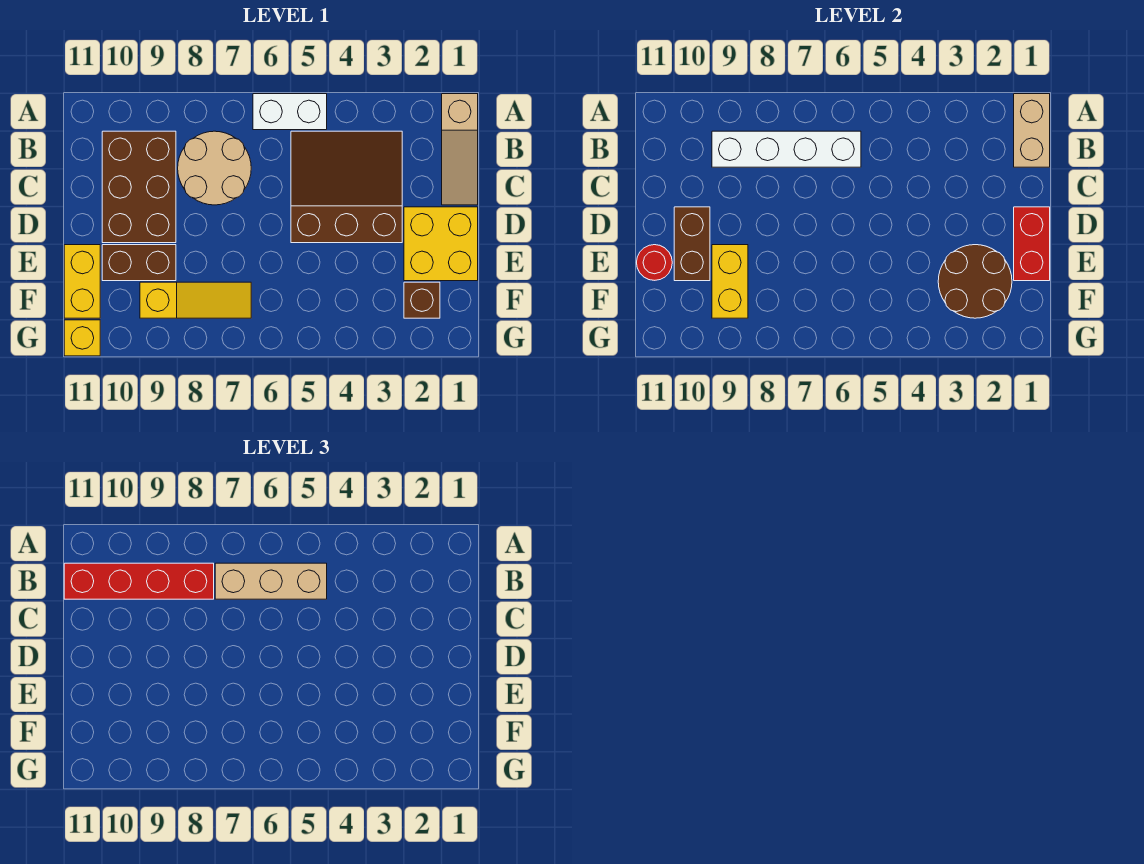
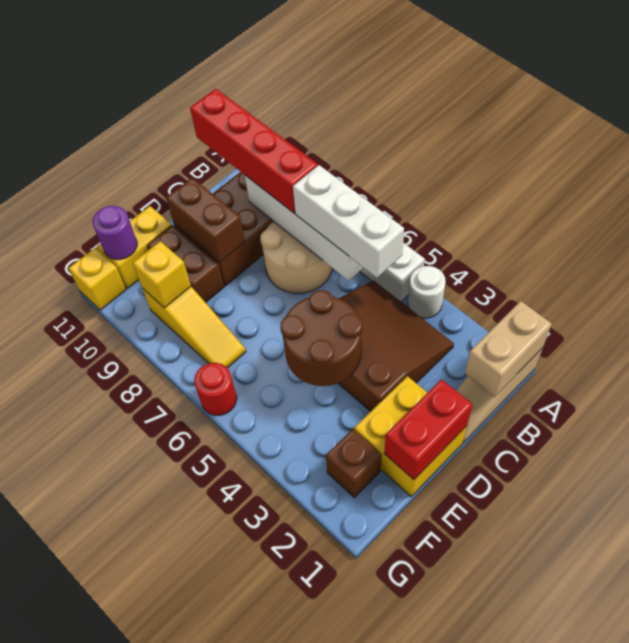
none -> white 1x1 round brick [408,266,446,318]
tan 1x3 brick [215,563,327,599] -> white 1x3 brick [293,165,404,278]
brown 1x2 brick [674,207,710,281] -> brown 1x2 brick turned to [166,178,245,263]
brown 2x2 round brick [938,245,1012,318] -> brown 2x2 round brick moved to [281,290,362,386]
yellow 1x2 brick [712,245,748,318] -> yellow 1x1 brick [133,241,191,308]
red 1x1 round brick [637,245,672,280] -> red 1x1 round brick moved to [194,363,237,415]
none -> purple 1x1 round brick [93,206,137,259]

